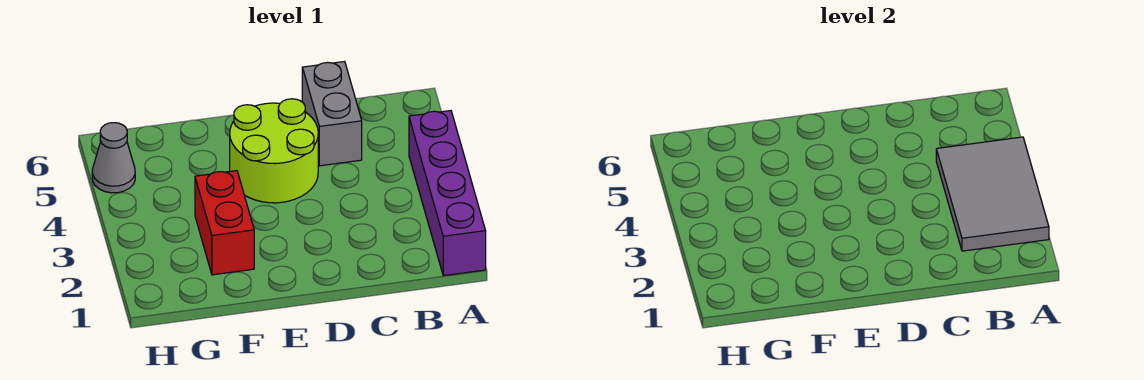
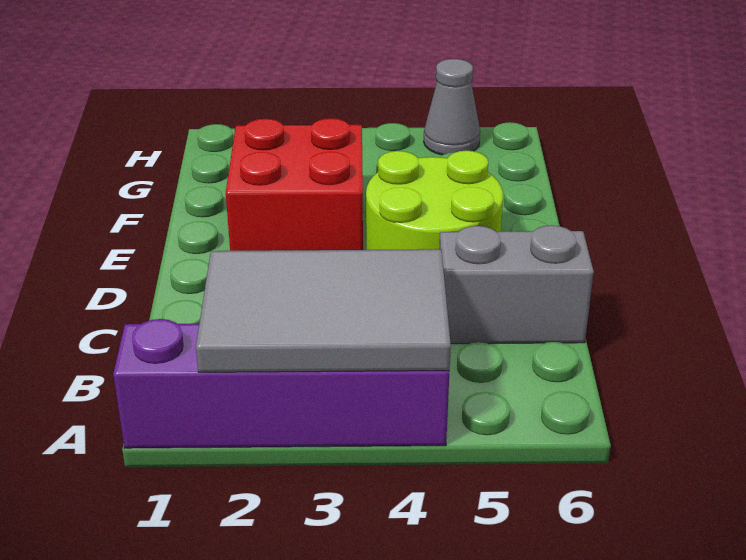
red 1x2 brick [195,171,254,275] -> red 2x2 brick [226,118,363,251]

